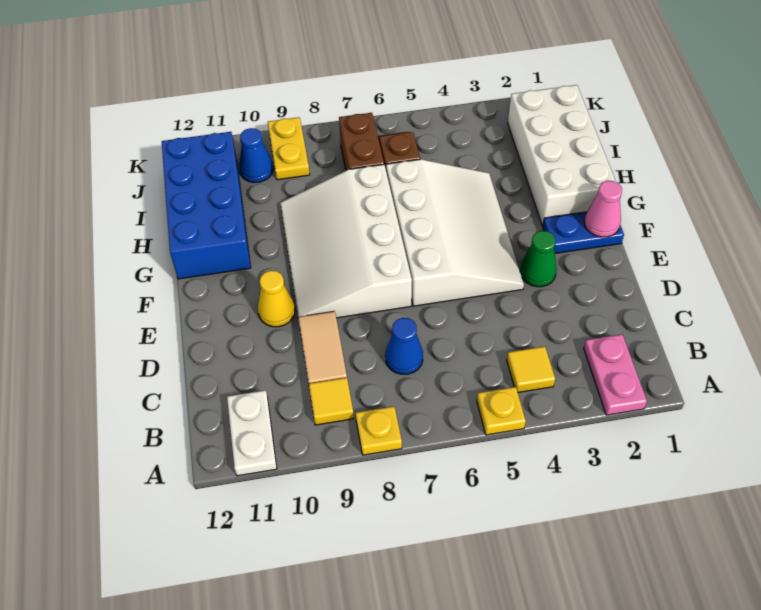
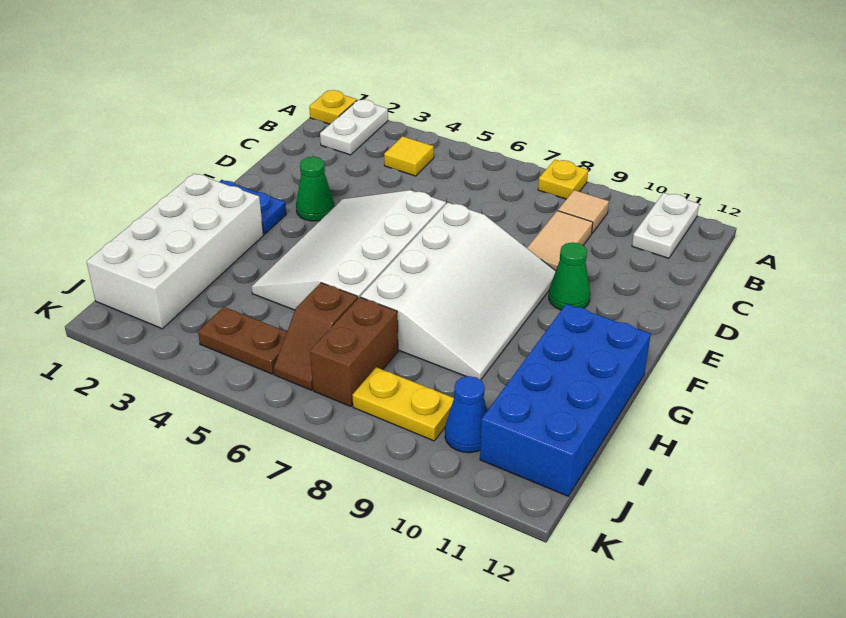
pink 1x2 plate [584,334,647,415] -> white 1x2 plate [320,100,388,155]
yellow 1x1 plate [477,387,526,435] -> yellow 1x1 plate moved to [309,90,357,124]
yellow 1x1 tile [309,378,354,425] -> tan 1x1 tile [558,190,609,233]
blue 1x1 cone [385,318,423,374] -> none
yellow 1x1 cone [258,271,295,327] -> green 1x1 cone [549,242,590,310]
pink 1x1 cone [584,181,622,237] -> none
none -> brown 1x2 plate [198,307,287,374]
yellow 1x2 plate [268,117,310,180] -> yellow 1x2 plate turned to [353,367,454,441]

